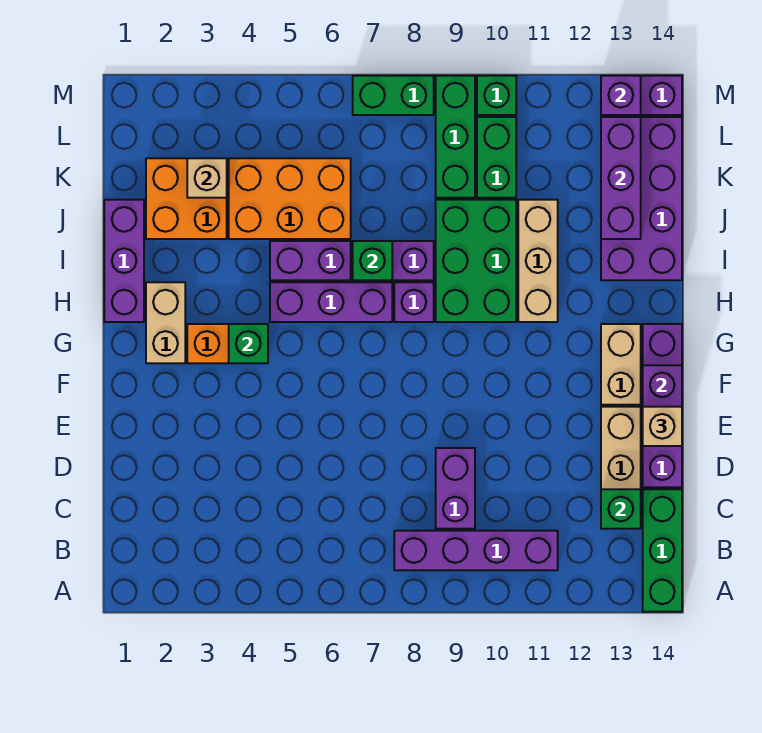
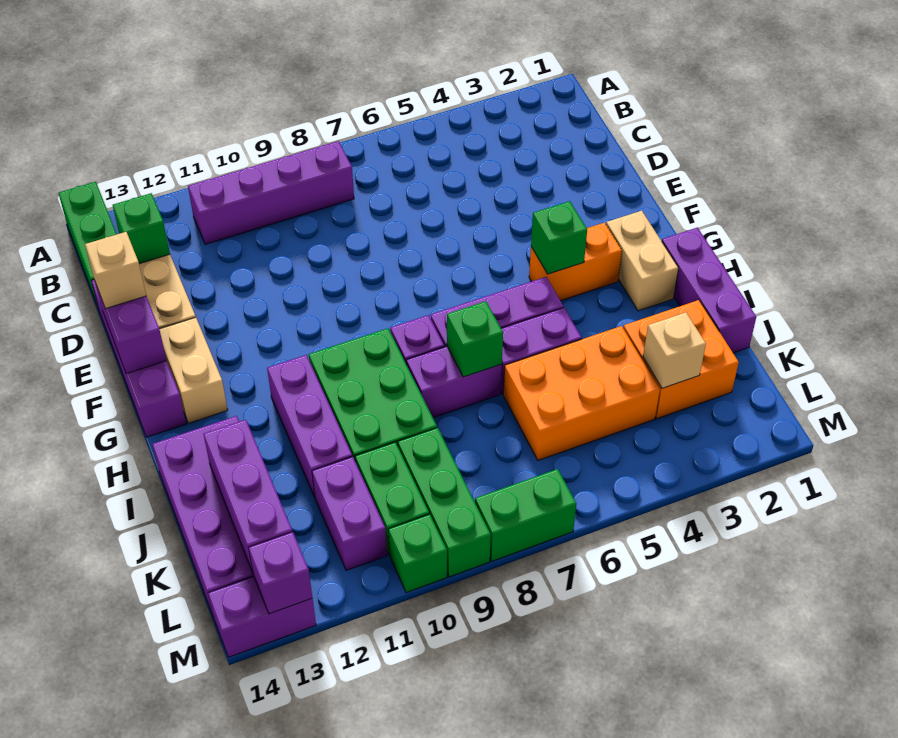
purple 1x2 brick [436,448,475,529] -> purple 1x2 brick moved to [312,457,387,570]
tan 1x3 brick [518,200,558,322] -> purple 1x3 brick [267,355,352,497]

